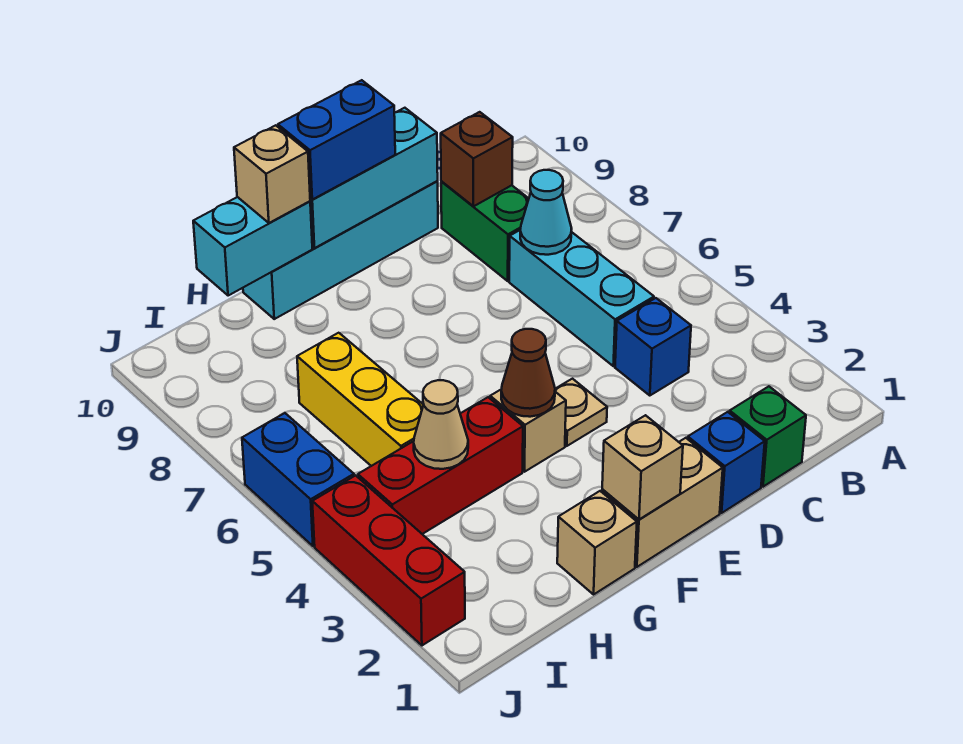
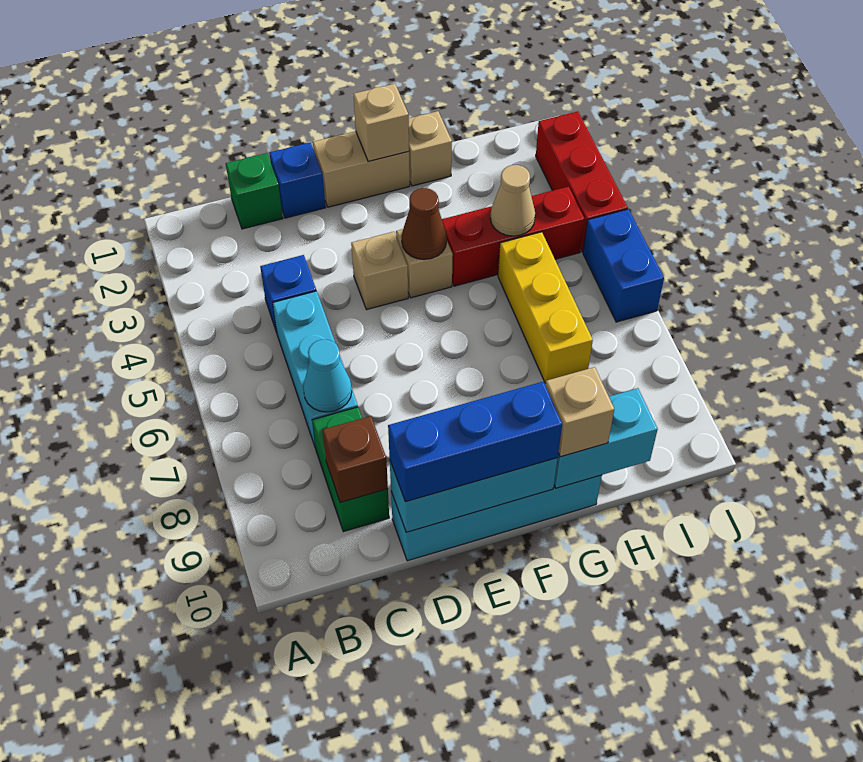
tan 1x1 plate [555,379,607,446] -> tan 1x1 brick [351,232,408,310]
blue 1x2 brick [278,80,395,199] -> blue 1x3 brick [388,382,562,502]

